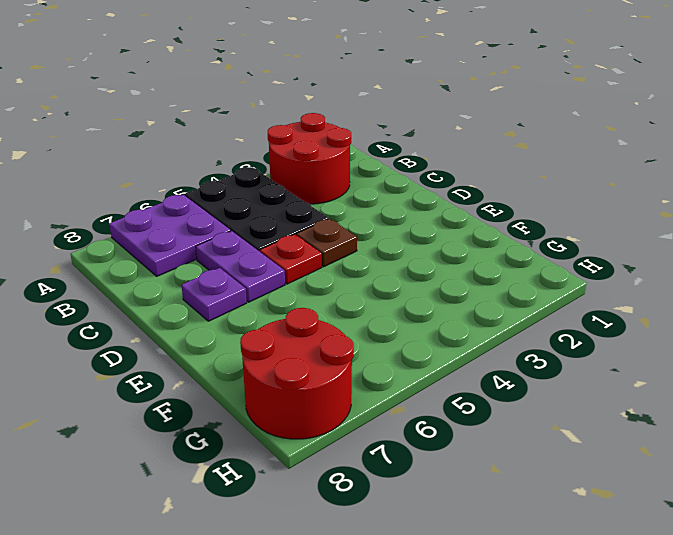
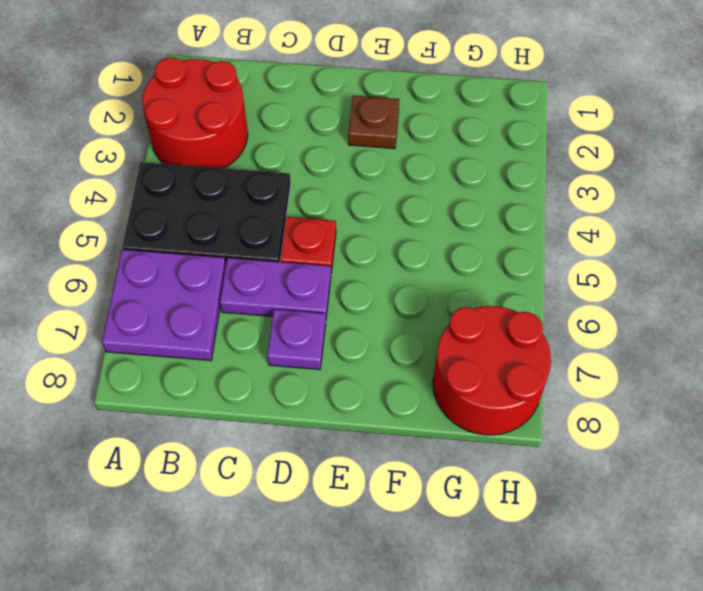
brown 1x1 plate [297,219,357,267] -> brown 1x1 plate moved to [348,96,399,149]

